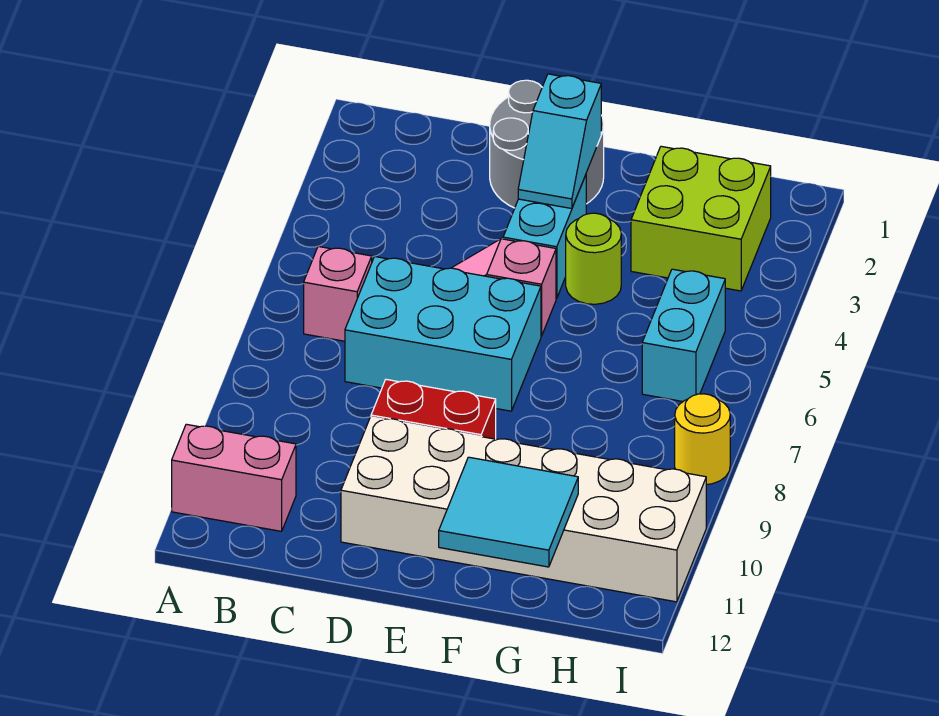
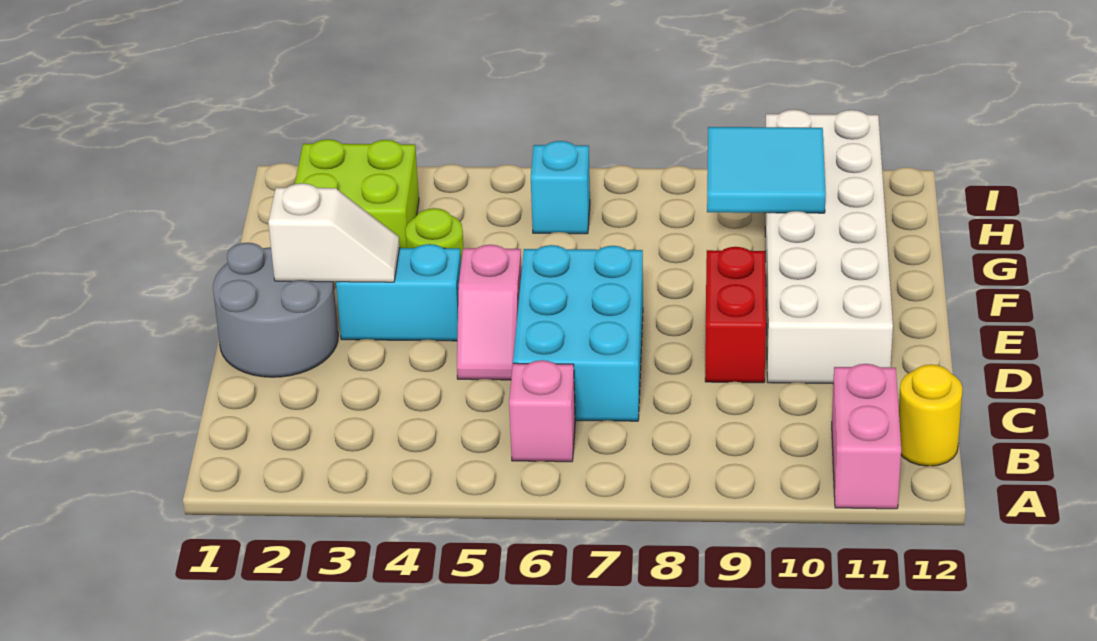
cyan 1x2 slope [518,74,601,209] -> white 1x2 slope [268,183,400,282]
cyan 2x2 tile [439,457,578,567] -> cyan 2x2 tile moved to [707,127,825,213]
cyan 1x2 brick [642,269,725,401] -> cyan 1x1 brick [531,141,590,234]
yellow 1x1 round brick [675,394,730,485] -> yellow 1x1 round brick moved to [899,364,962,466]

